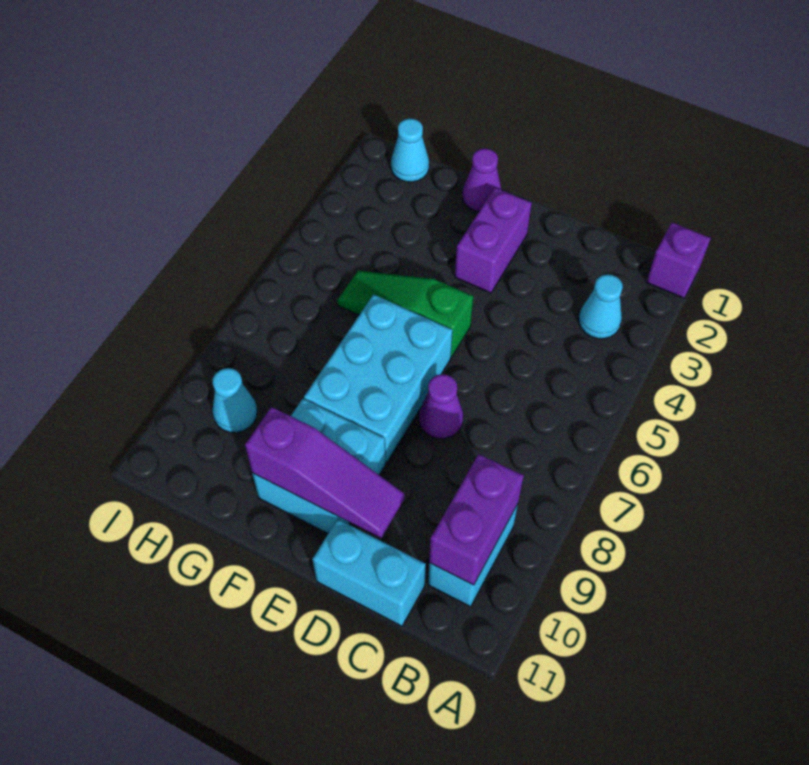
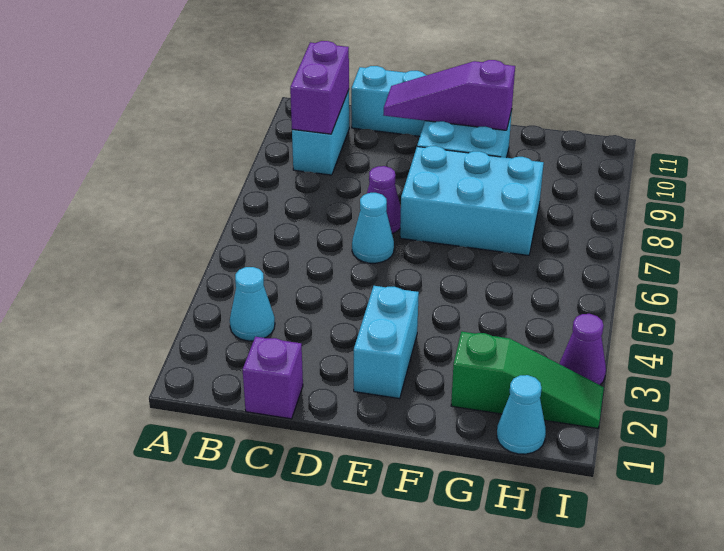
purple 1x1 brick [647,222,711,298] -> purple 1x1 brick moved to [243,337,303,419]
purple 1x2 brick [455,188,532,293] -> cyan 1x2 brick [354,286,419,399]
green 1x3 slope [337,271,473,357] -> green 1x3 slope moved to [451,331,604,428]
cyan 2x3 brick [304,294,453,462] -> cyan 2x3 brick turned to [400,146,544,256]
purple 1x1 cone [463,148,502,212] -> purple 1x1 cone moved to [559,314,606,385]
cyan 1x1 cone [212,368,257,433] -> cyan 1x1 cone moved to [352,193,394,263]

